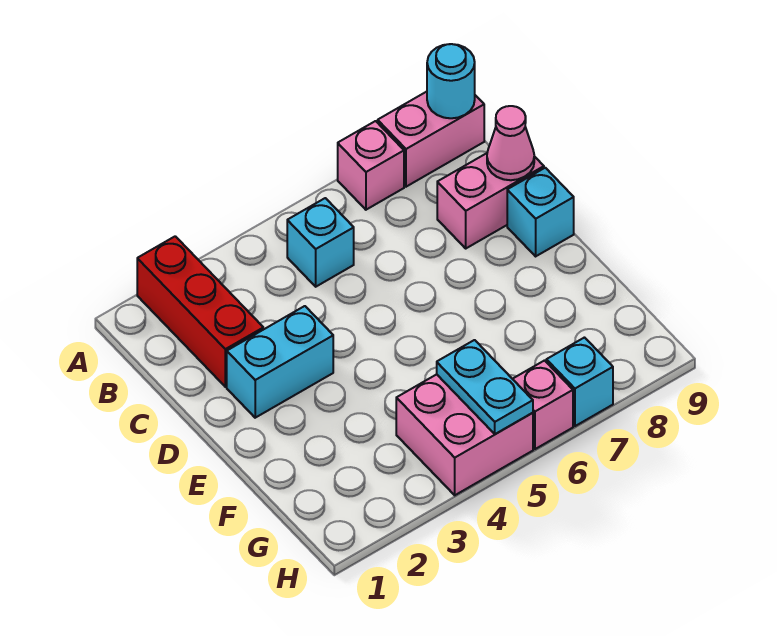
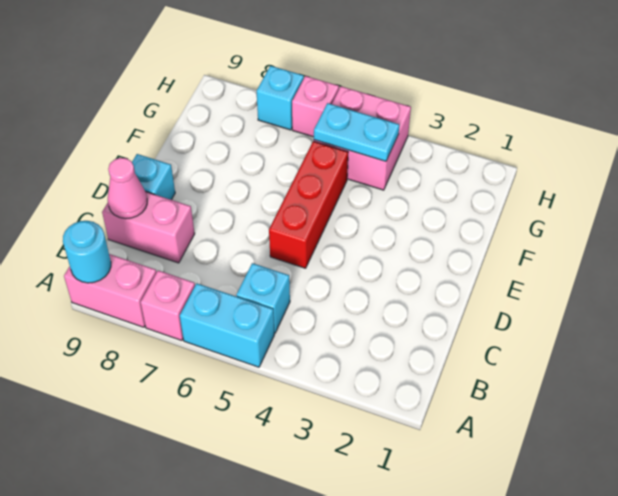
red 1x3 brick [137,236,263,387] -> red 1x3 brick moved to [269,141,348,268]
cyan 1x2 brick [227,306,333,418] -> cyan 1x2 brick moved to [180,283,274,367]
cyan 1x2 plate [437,340,533,434] -> cyan 1x2 plate turned to [314,103,399,161]

